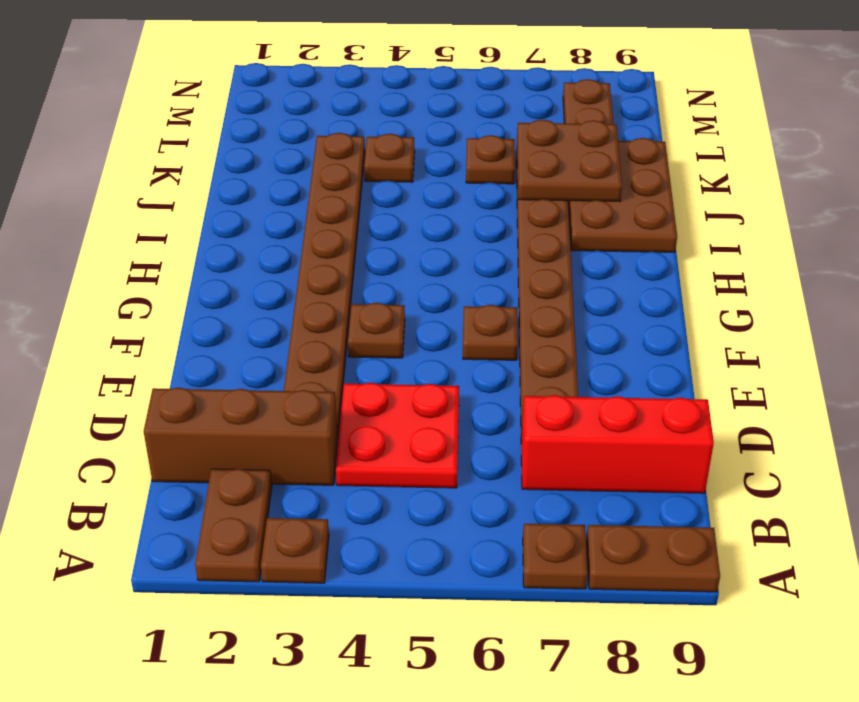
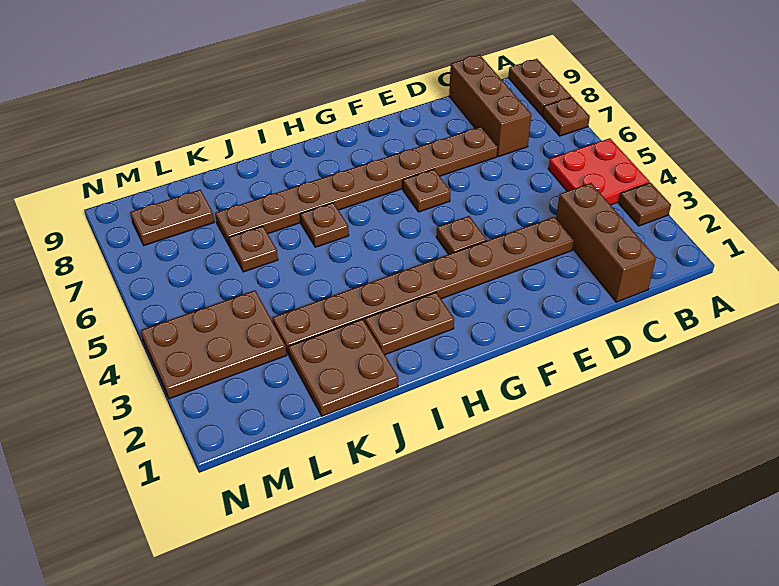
brown 1x2 plate [195,469,272,582] -> brown 1x2 plate moved to [365,292,454,355]
red 2x2 plate [336,383,459,488] -> red 2x2 plate moved to [548,138,650,205]
red 1x3 brick [521,395,714,493] -> brown 1x3 brick [449,55,531,157]
brown 2x3 plate [568,138,677,252] -> brown 2x3 plate moved to [141,290,286,399]
brown 2x2 plate [517,120,622,201] -> brown 2x2 plate moved to [288,319,398,416]
brown 1x1 plate [364,134,415,182] -> brown 1x1 plate moved to [300,203,349,247]

